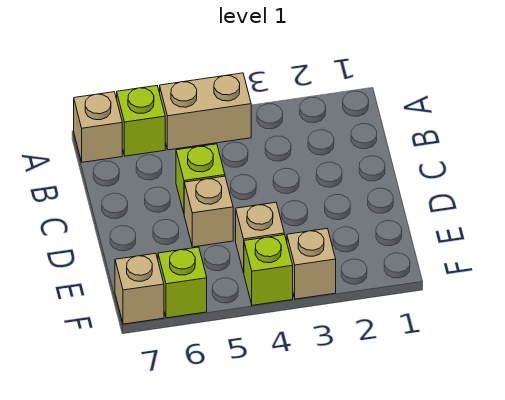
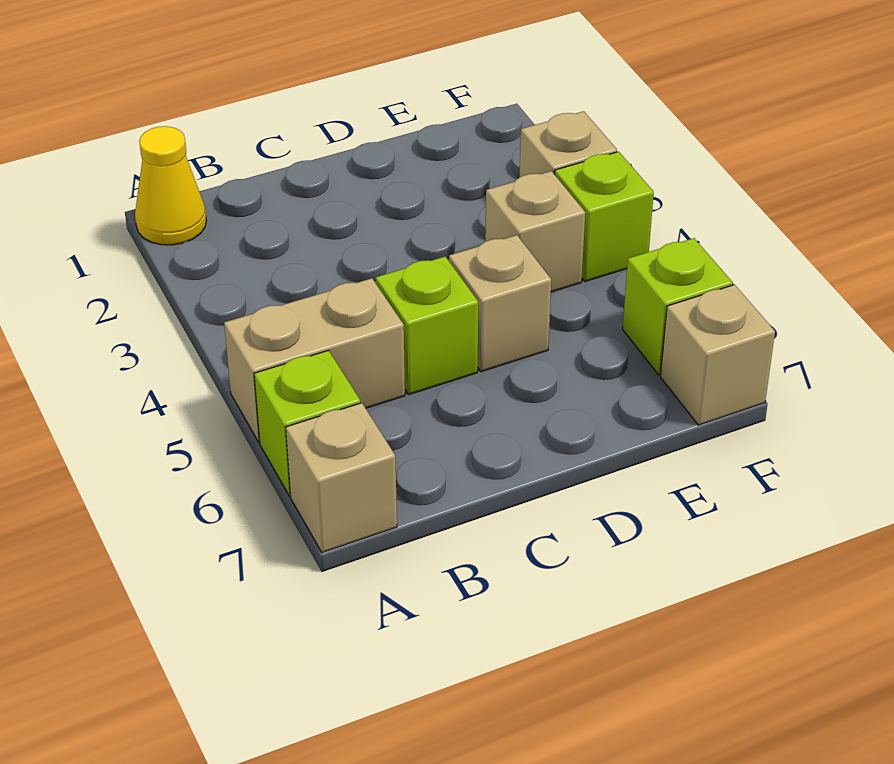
none -> yellow 1x1 cone [135,126,206,245]
tan 1x2 brick [160,73,251,150] -> tan 1x2 brick turned to [224,278,405,442]

